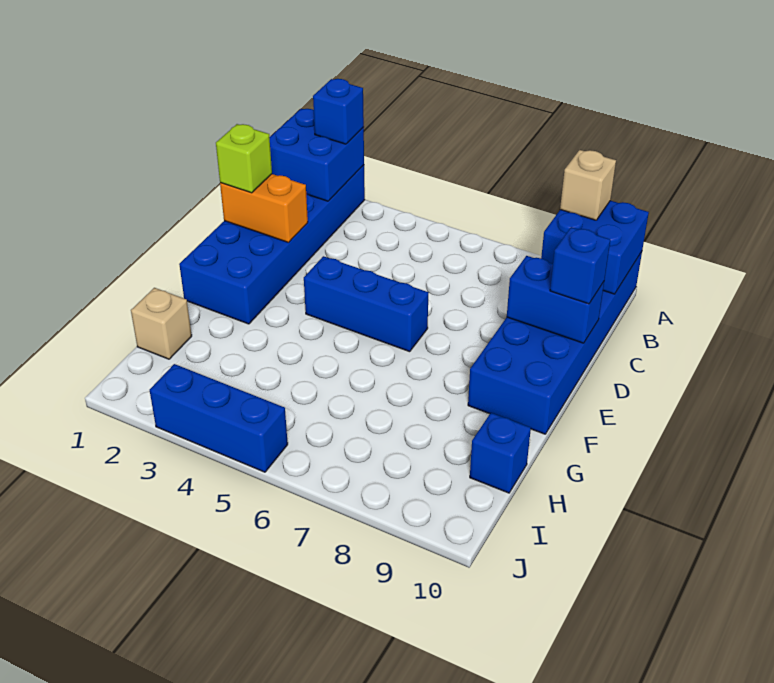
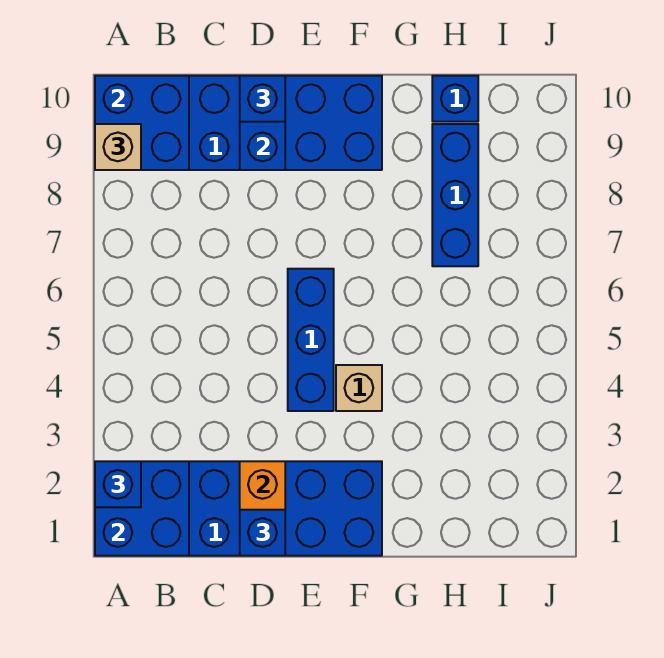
lime 1x1 brick [216,124,272,193] -> blue 1x1 brick [240,510,285,556]
tan 1x1 brick [131,288,192,359] -> tan 1x1 brick moved to [336,365,382,411]
blue 1x3 brick [150,364,288,472] -> blue 1x3 brick moved to [432,124,478,266]

